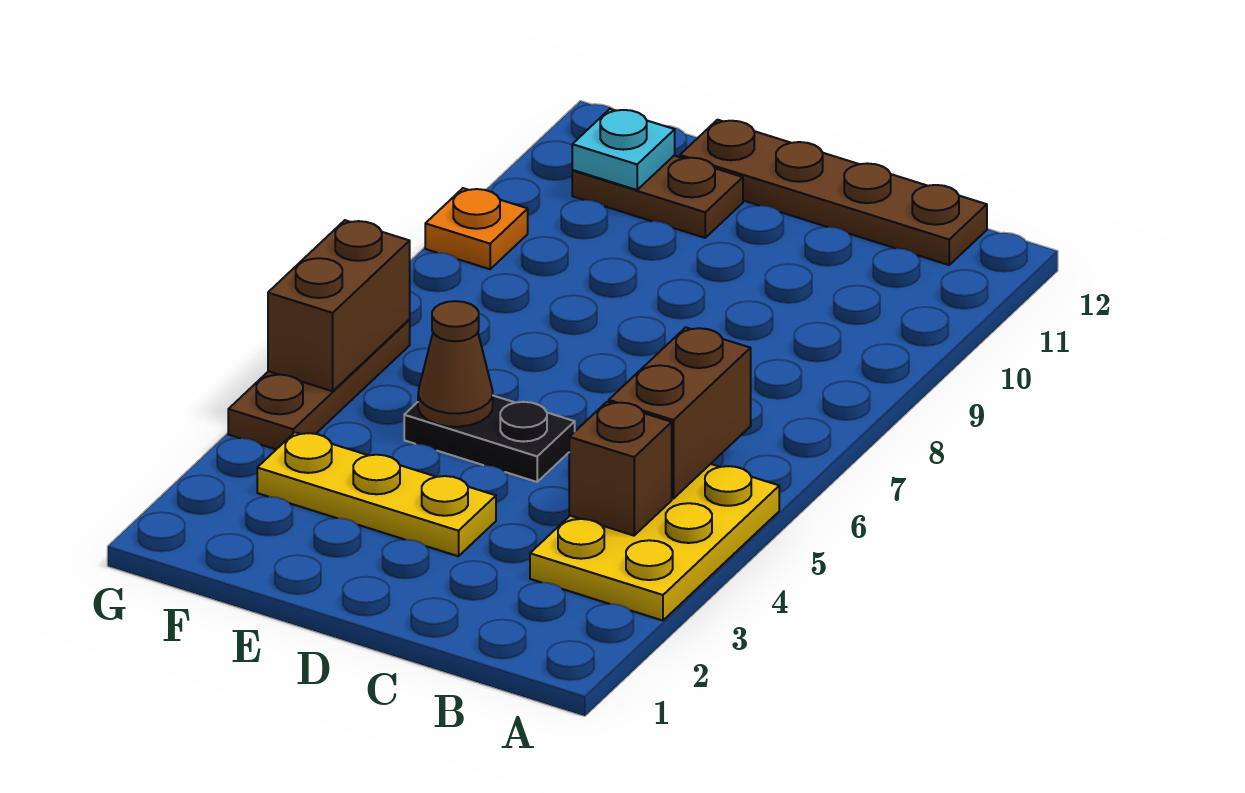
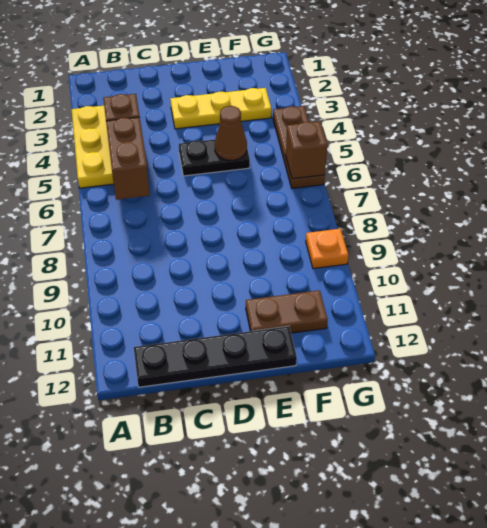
brown 1x4 plate [680,120,987,265] -> black 1x4 plate [134,326,297,387]
cyan 1x1 plate [572,109,675,190] -> none
brown 1x2 brick [268,220,410,391] -> brown 1x1 brick [286,122,327,179]

